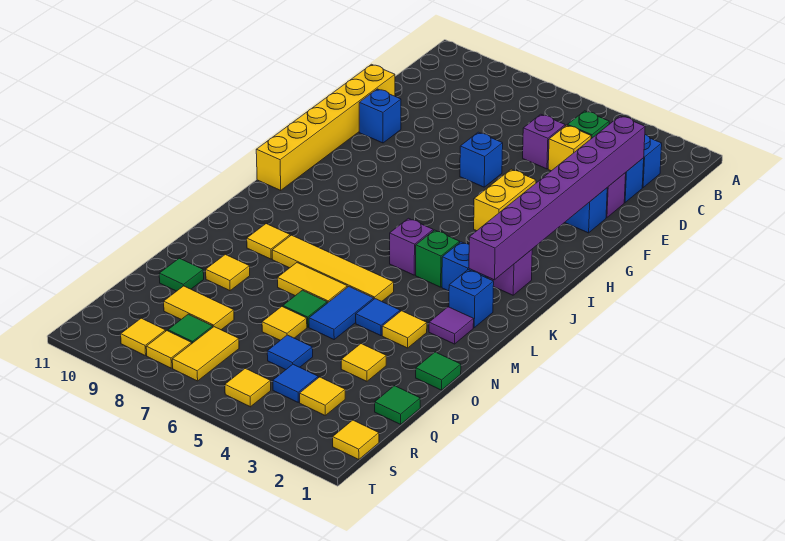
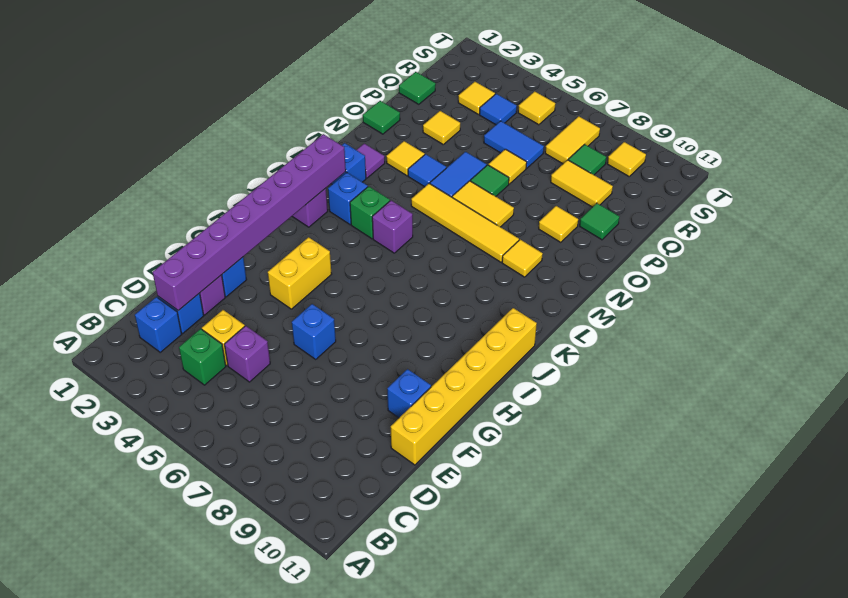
blue 1x1 tile [267,335,313,370] -> blue 1x2 tile [484,121,544,168]
yellow 1x1 tile [333,420,379,460] -> none
yellow 1x1 tile [146,331,192,368] -> none

